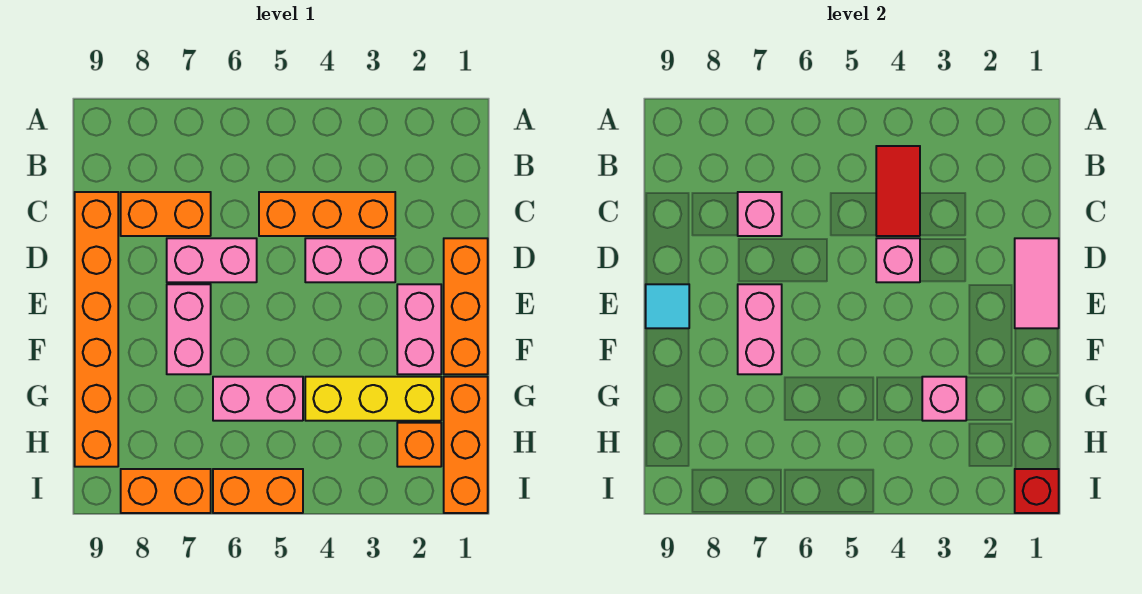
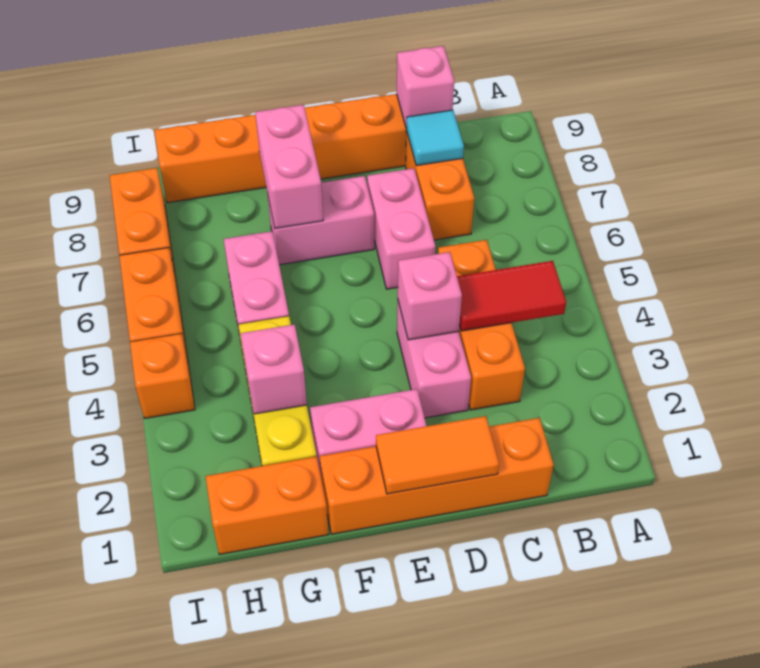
pink 1x1 brick [738,192,782,236] -> pink 1x1 brick moved to [397,46,454,128]
orange 1x3 brick [444,238,488,374] -> orange 1x4 brick [320,418,554,534]
pink 1x2 tile [1015,238,1059,328] -> orange 1x2 tile [376,416,499,494]
pink 1x2 brick [738,284,782,374] -> pink 1x2 brick turned to [255,105,323,228]
cyan 1x1 tile [646,284,689,328] -> cyan 1x1 tile moved to [406,110,464,166]
orange 1x3 brick [444,377,488,513] -> orange 1x2 brick [205,457,329,554]
orange 1x1 brick [397,423,441,467] -> orange 1x1 brick moved to [130,334,195,418]
red 1x1 brick [1015,469,1059,513] -> none

